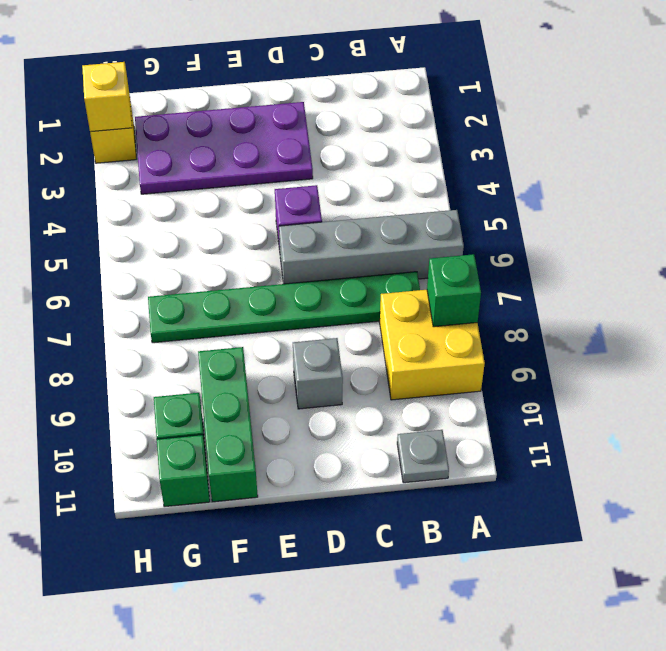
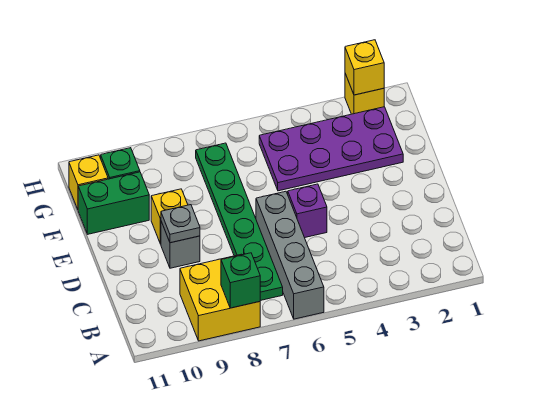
grey 1x1 plate [397,430,449,483] -> grey 1x1 plate moved to [161,205,200,243]
purple 2x4 plate [135,102,313,194] -> purple 2x4 plate turned to [259,107,403,191]
none -> yellow 1x1 brick [151,189,188,244]
green 1x3 brick [198,347,258,502] -> green 1x2 brick [78,172,149,234]
green 1x1 brick [157,435,210,507] -> yellow 1x1 brick [69,155,108,209]

